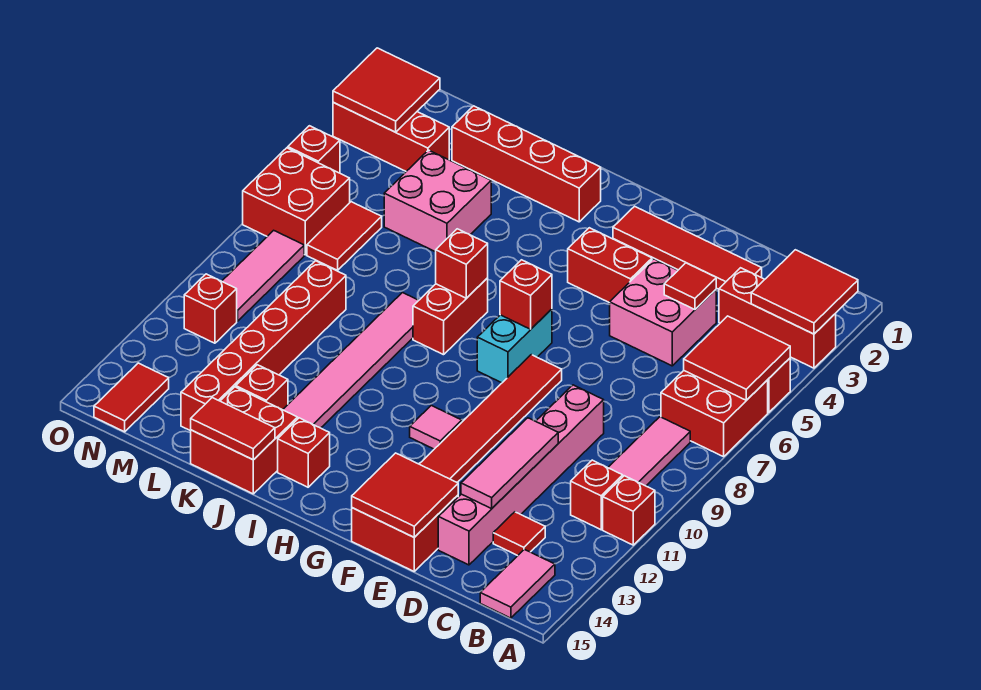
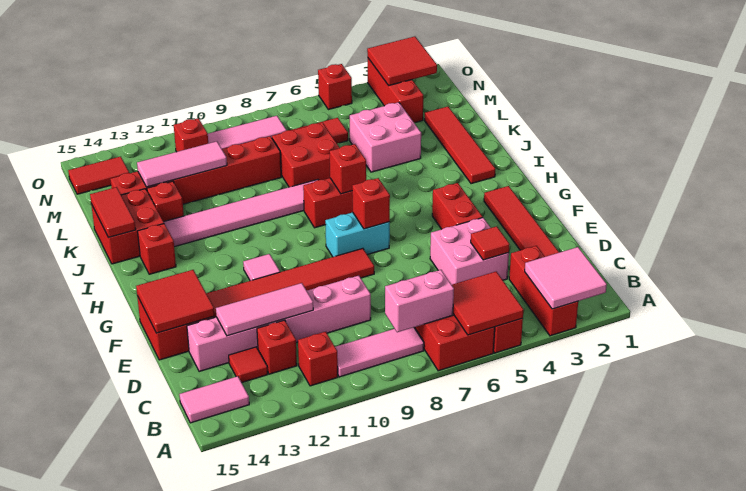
red 2x2 tile [751,250,858,334] -> pink 2x2 tile [525,247,607,309]
red 1x1 brick [603,476,655,545] -> red 1x1 brick moved to [257,320,297,374]
none -> pink 1x2 brick [385,270,454,332]
red 1x4 brick [452,106,601,222] -> red 1x4 tile [425,107,496,184]
none -> pink 1x3 tile [137,141,227,187]
red 2x2 brick [243,148,350,255] -> red 2x2 brick moved to [272,122,340,187]

